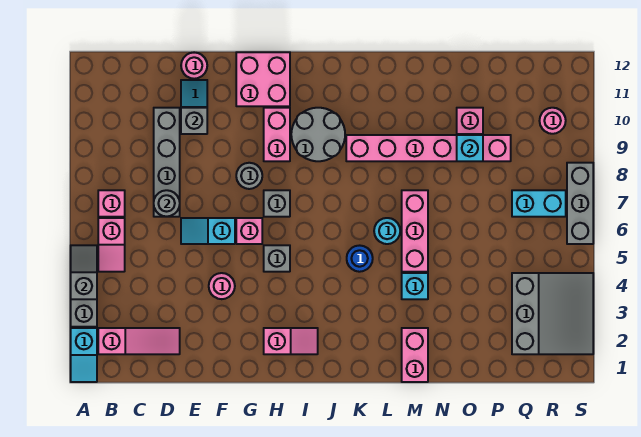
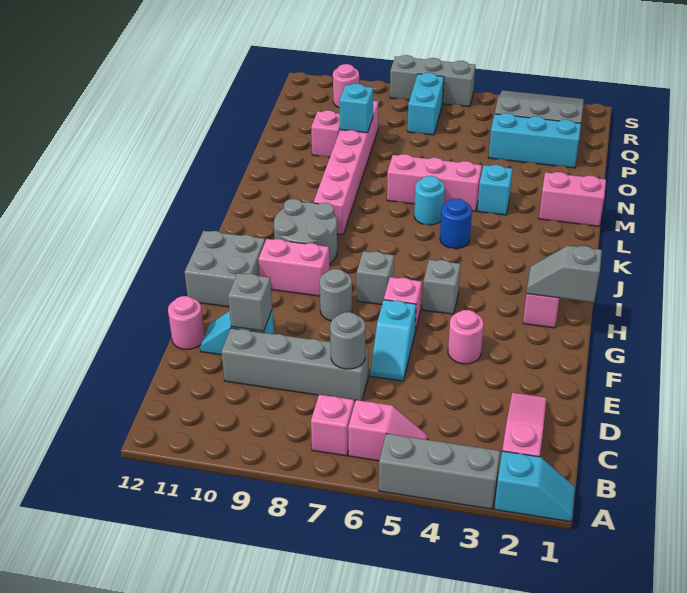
grey 1x2 slope [71,245,97,299] -> grey 1x2 slope moved to [526,246,602,302]
pink 2x2 brick [236,52,290,106] -> grey 2x2 brick [185,231,265,307]
none -> cyan 1x3 brick [489,113,581,168]

